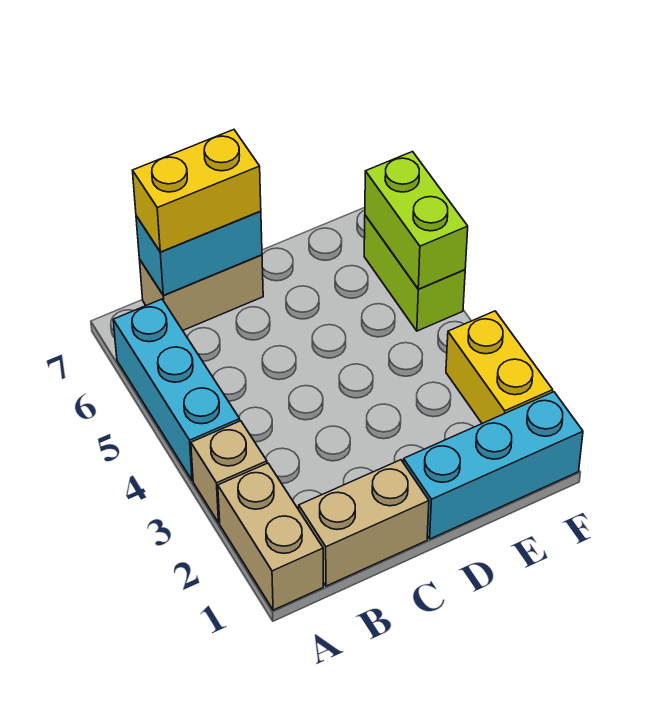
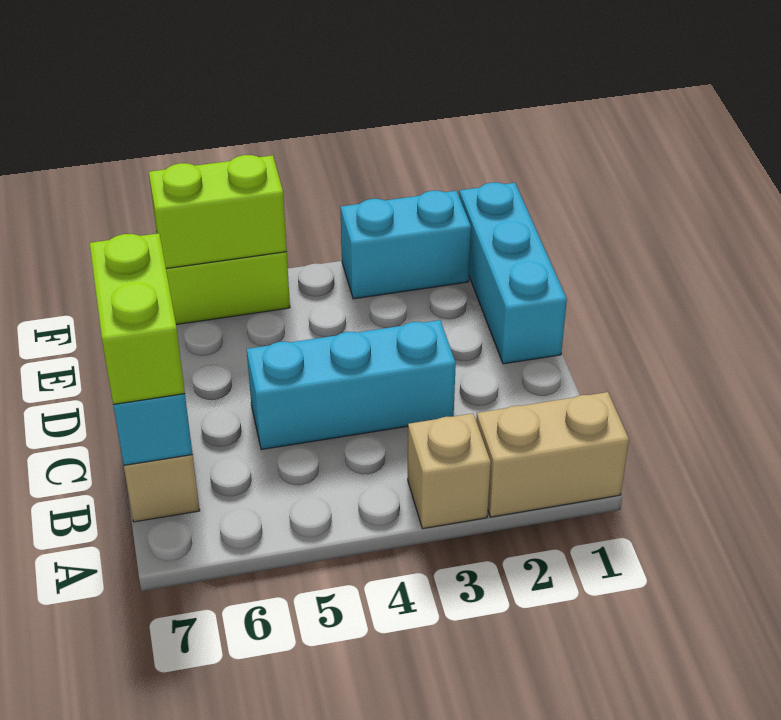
cyan 1x3 brick [113,299,240,480] -> cyan 1x3 brick moved to [247,320,456,450]
tan 1x2 brick [299,460,429,586] -> none
yellow 1x2 brick [133,130,261,252] -> lime 1x2 brick [90,233,185,404]
yellow 1x2 brick [446,311,553,423] -> cyan 1x2 brick [340,191,471,299]

